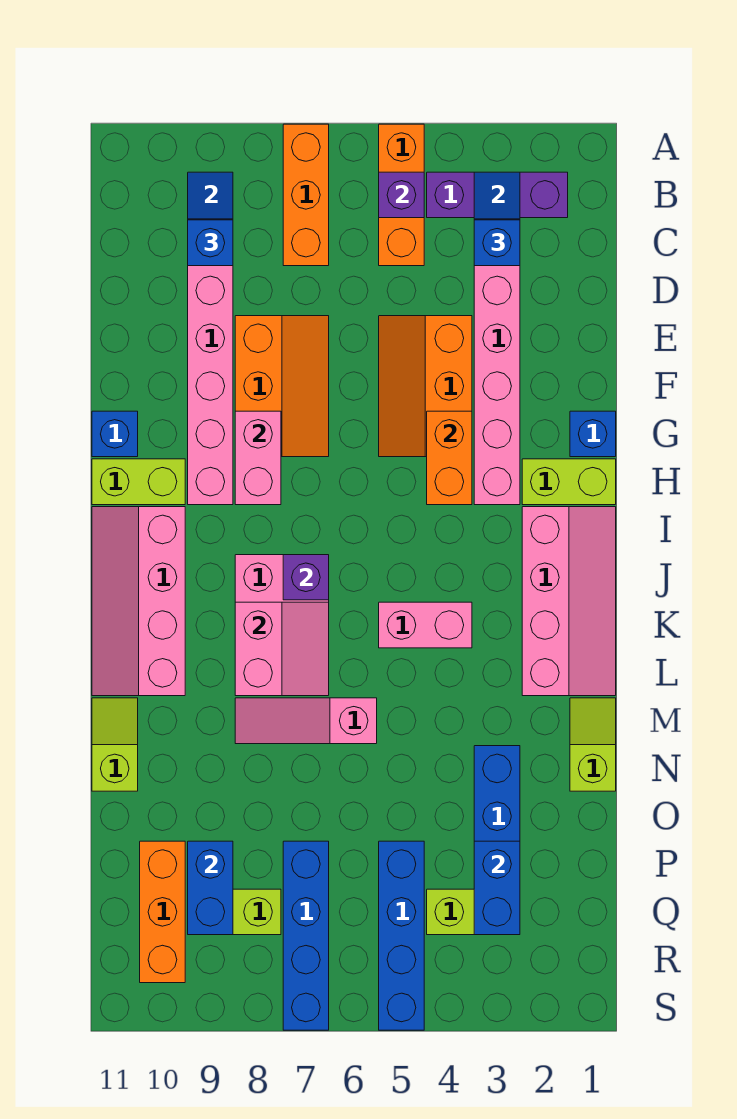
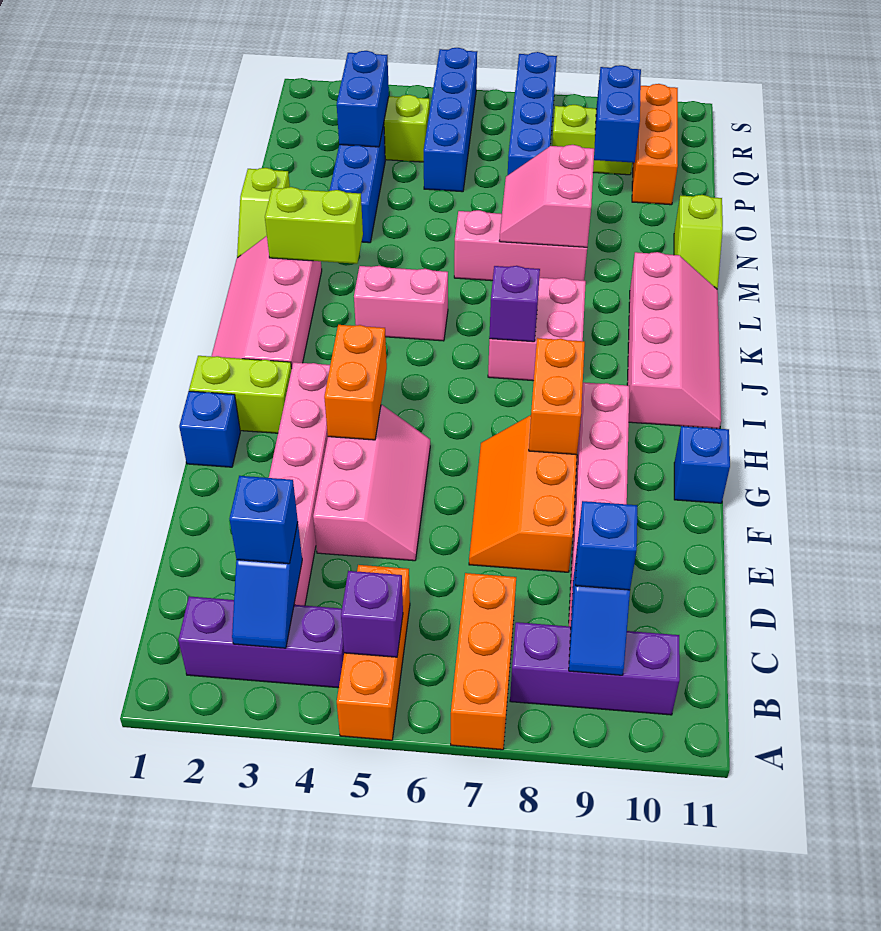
none -> purple 1x3 brick [510,622,680,715]
orange 2x3 slope [379,316,472,457] -> pink 2x3 slope [313,405,430,561]
pink 1x2 brick [235,411,281,505] -> orange 1x2 brick [529,338,585,455]
lime 1x2 brick [92,459,185,505] -> lime 1x2 brick moved to [265,187,363,264]
pink 2x2 slope [235,602,329,696] -> pink 2x2 slope moved to [499,145,594,247]
pink 1x3 slope [235,698,377,744] -> pink 1x3 brick [454,210,587,281]

